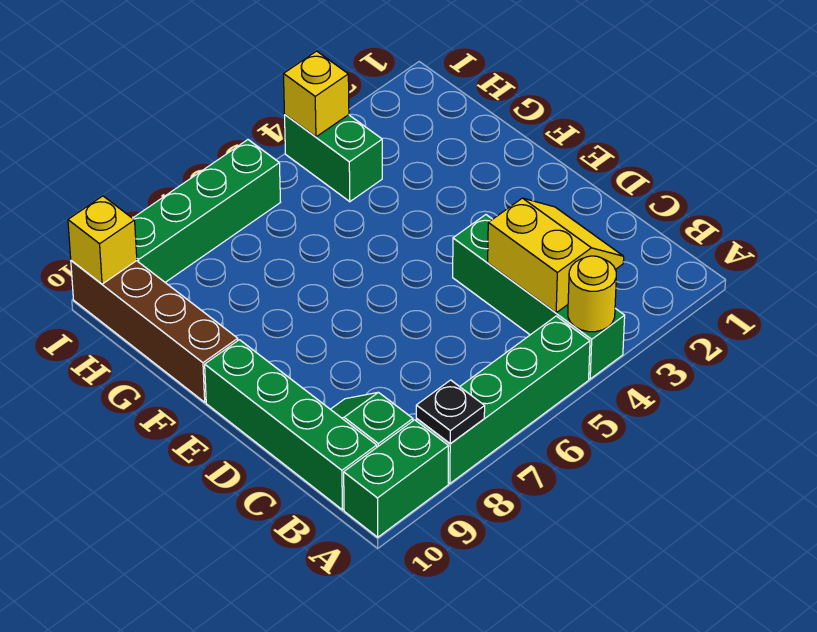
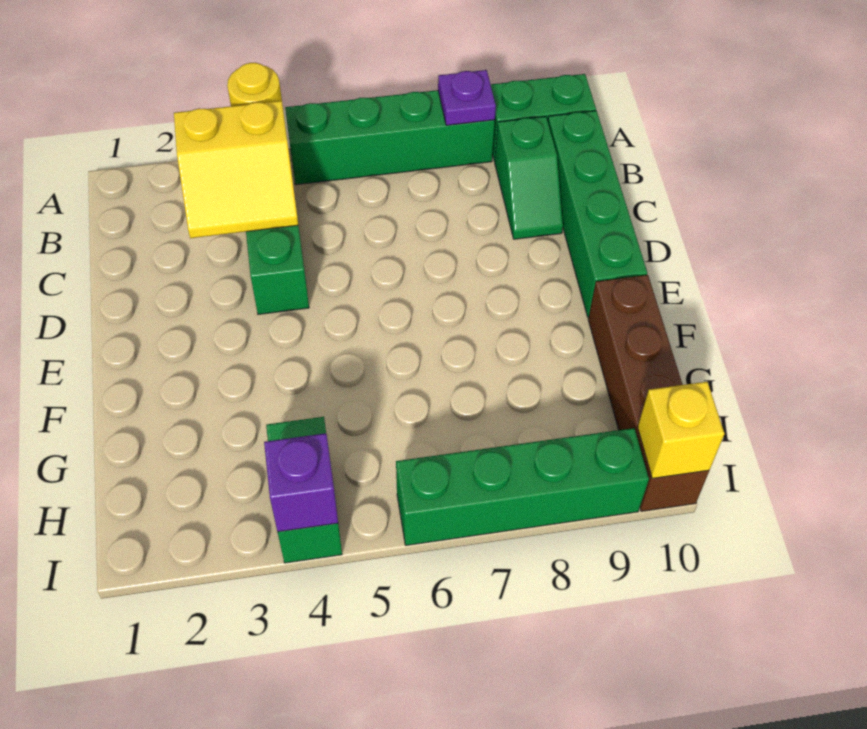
black 1x1 plate [416,380,485,444] -> purple 1x1 plate [438,70,496,125]
yellow 2x2 slope [488,198,624,313] -> yellow 2x2 slope turned to [174,101,298,238]
yellow 1x1 brick [284,51,349,137] -> purple 1x1 brick [264,433,338,532]

